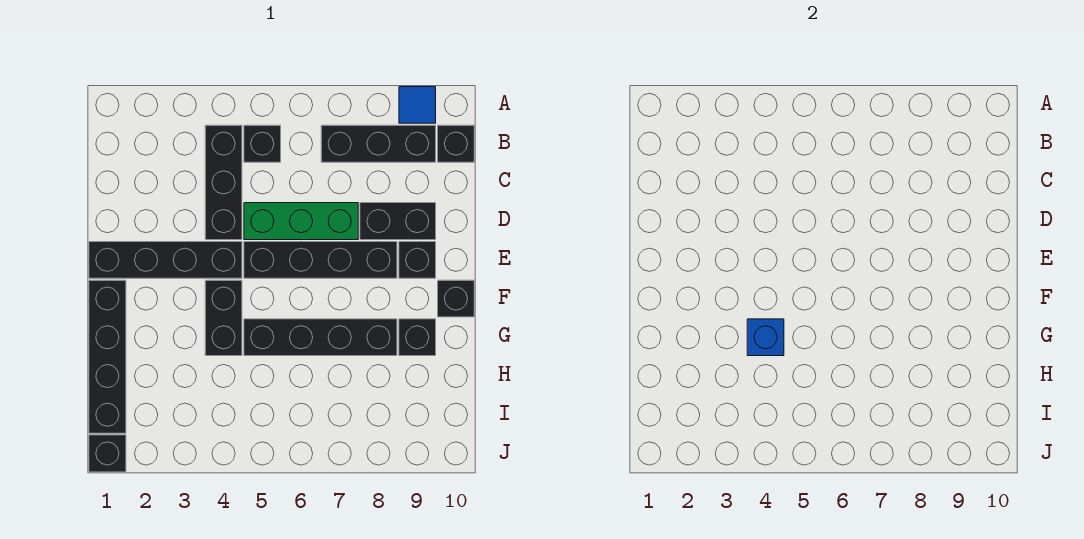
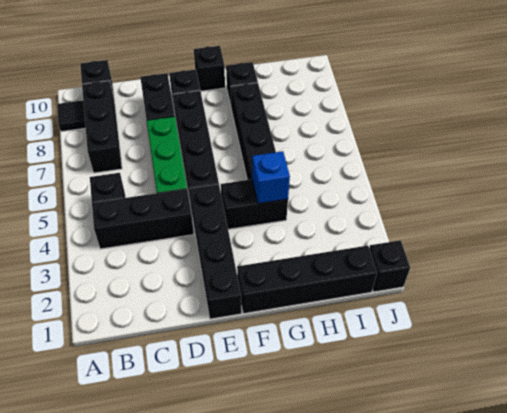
blue 1x1 tile [399,87,436,123] -> black 1x1 tile [57,100,86,132]

